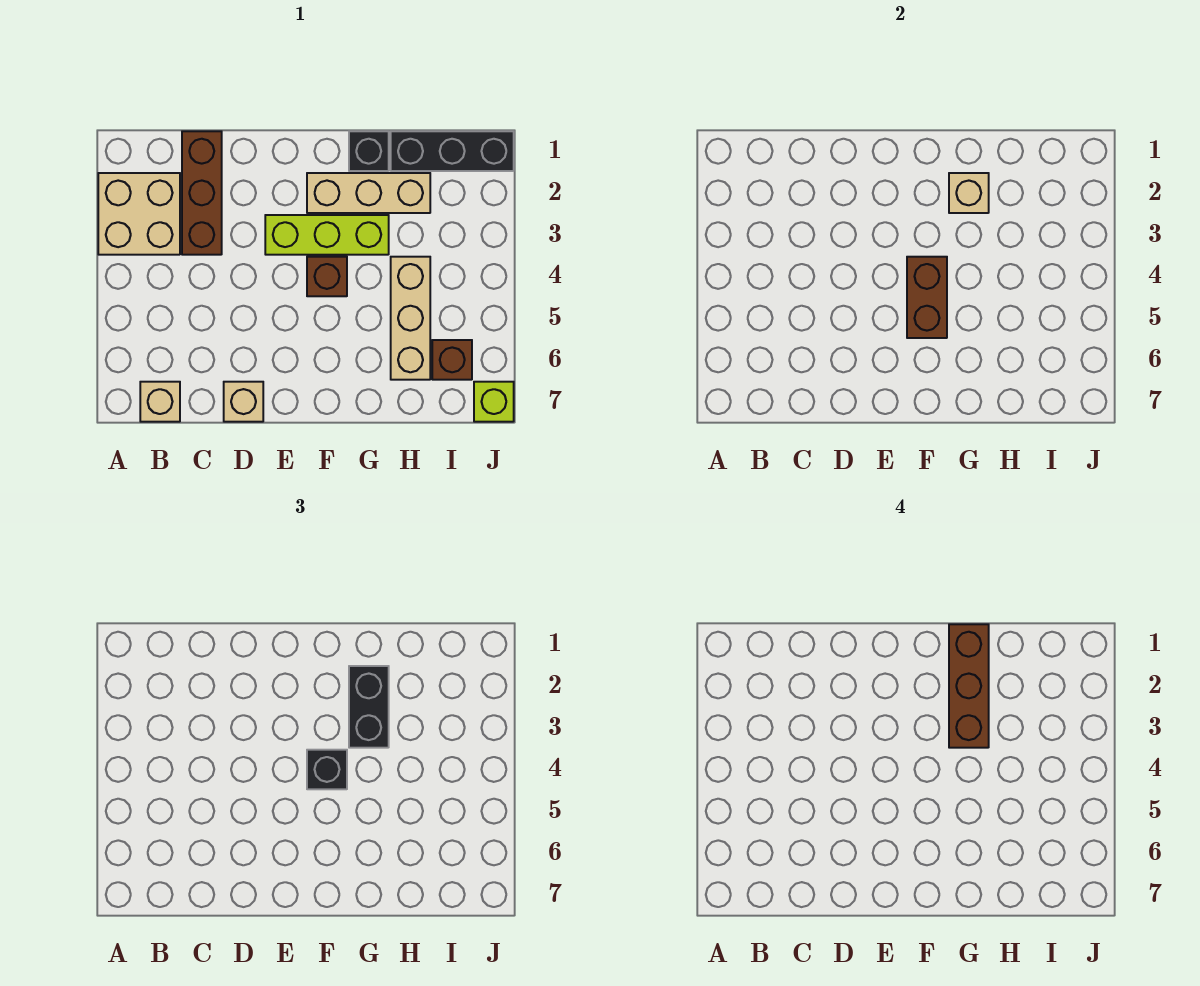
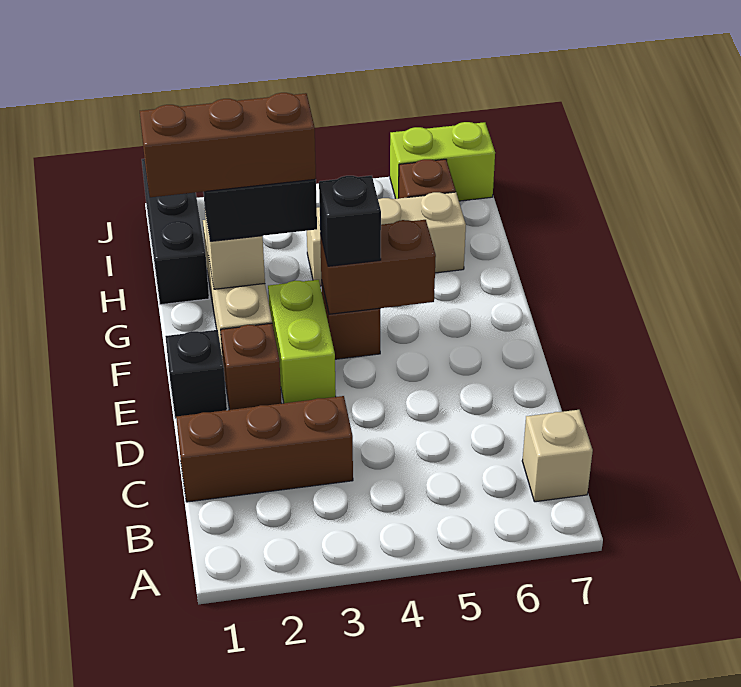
tan 2x2 brick [98,173,180,255] -> none
tan 1x1 brick [224,382,263,422] -> none
none -> brown 1x1 brick [220,323,282,410]
lime 1x3 brick [265,215,389,255] -> lime 1x2 brick [268,280,336,403]
black 1x1 brick [349,131,389,171] -> black 1x1 brick moved to [165,330,227,419]
lime 1x1 brick [474,382,514,422] -> lime 1x2 brick [390,122,495,201]

